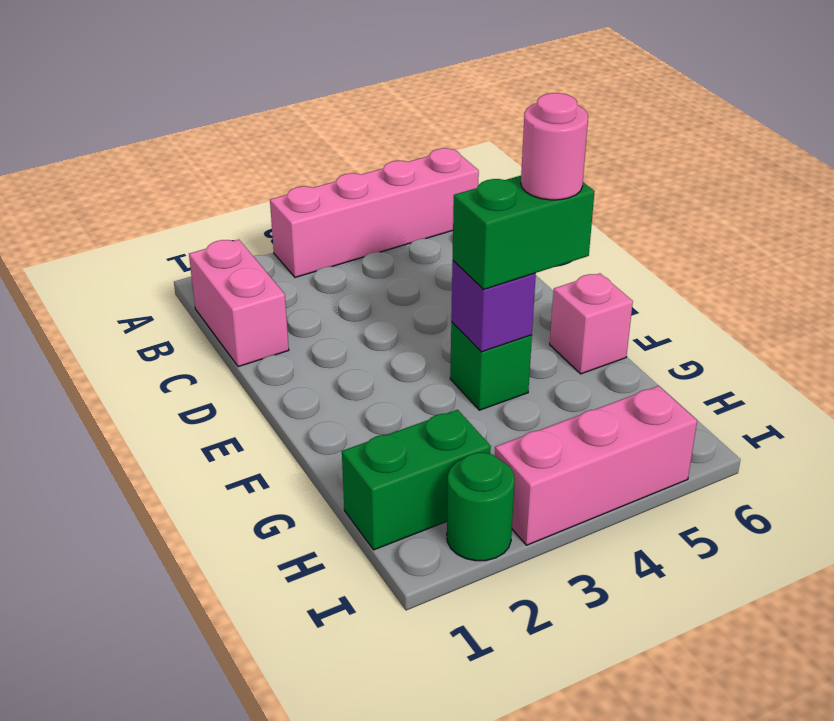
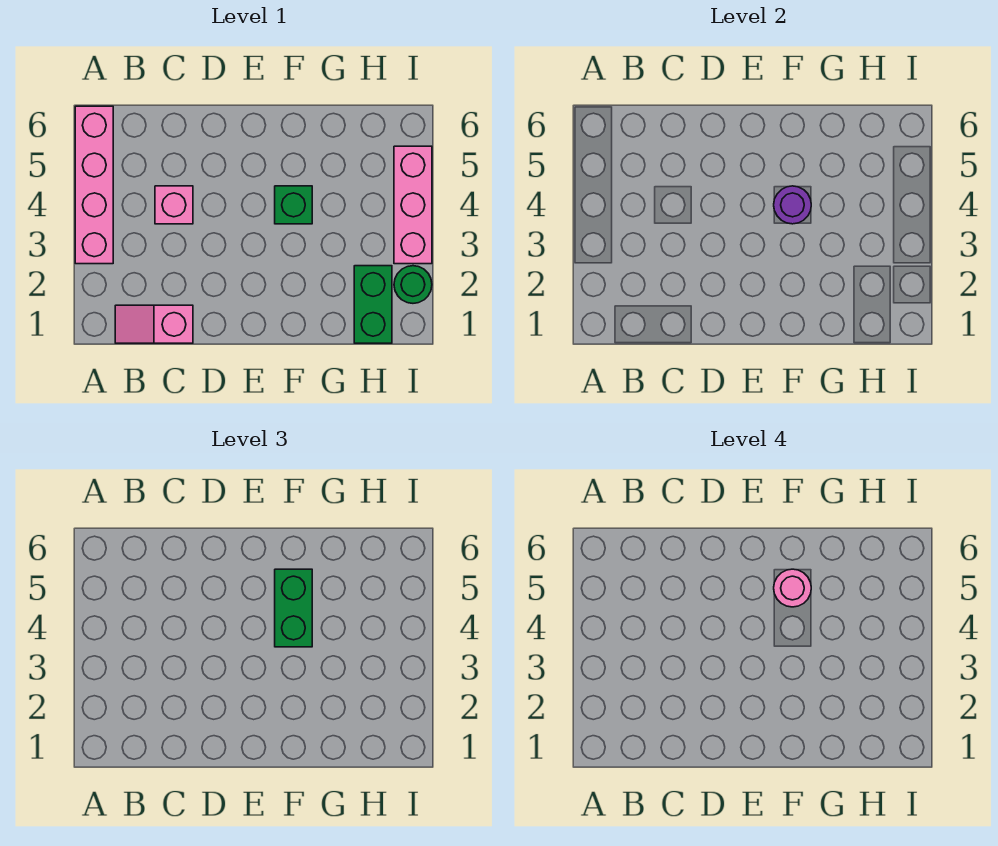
pink 1x2 brick [189,240,289,367] -> pink 1x2 slope [115,305,193,343]
purple 1x1 brick [451,261,536,352] -> purple 1x1 round brick [774,186,811,224]
pink 1x1 brick [550,273,633,374] -> pink 1x1 brick moved to [155,186,193,224]

